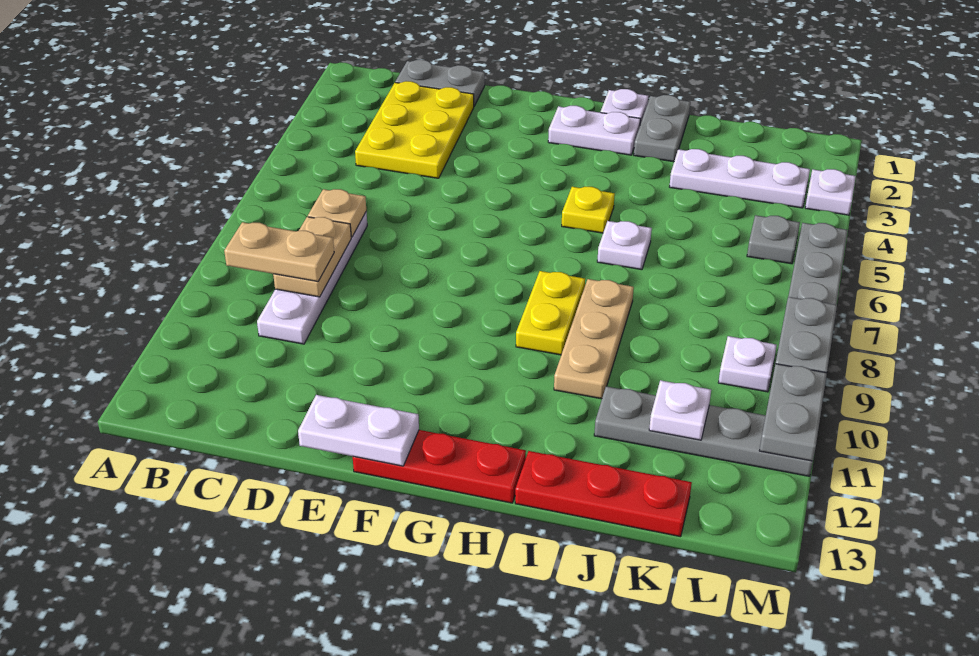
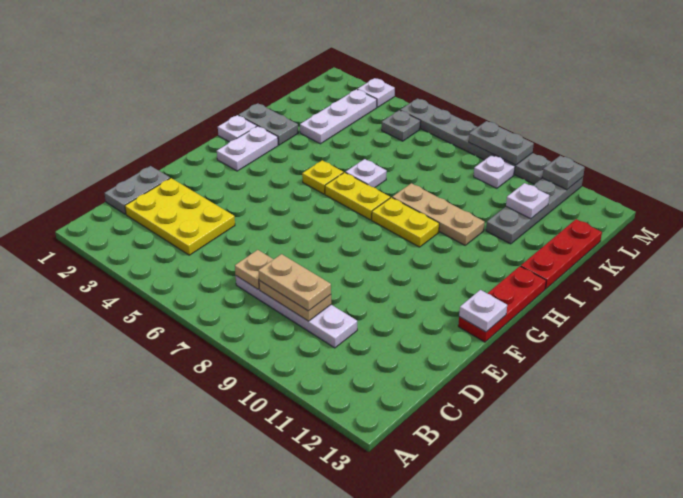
tan 1x2 plate [224,222,334,281] -> tan 1x2 plate turned to [258,254,331,311]
white 1x2 plate [298,395,419,466] -> white 1x1 plate [459,290,507,332]
none -> yellow 1x2 plate [325,172,390,220]
grey 1x2 plate [759,364,827,461] -> grey 1x1 plate [542,156,585,190]

